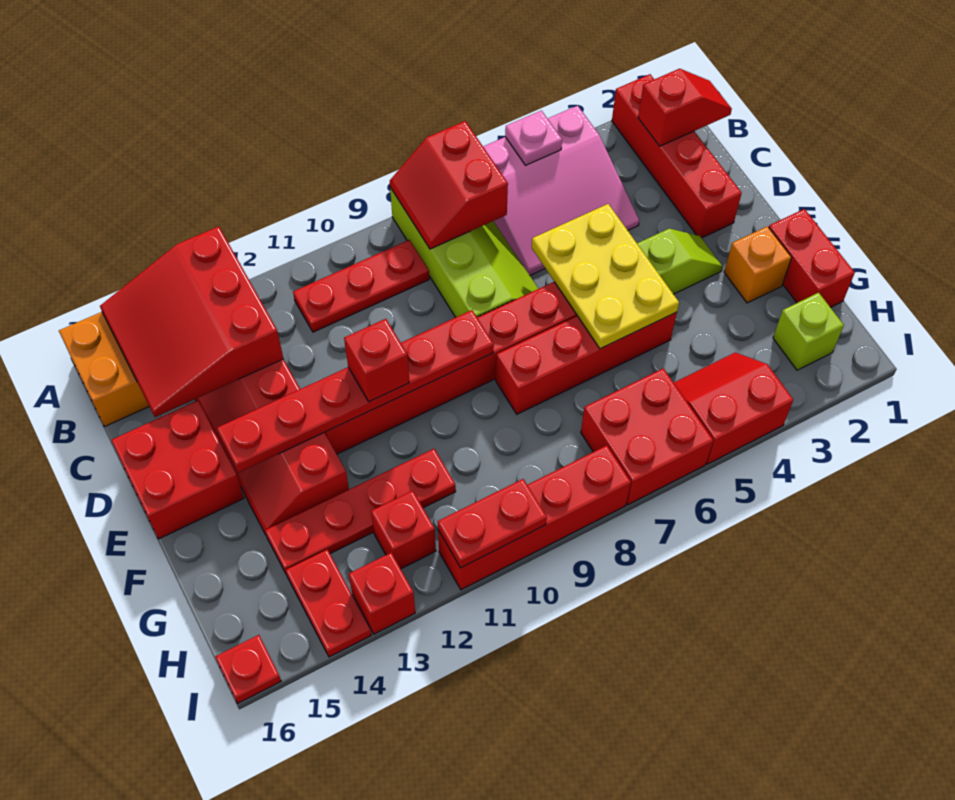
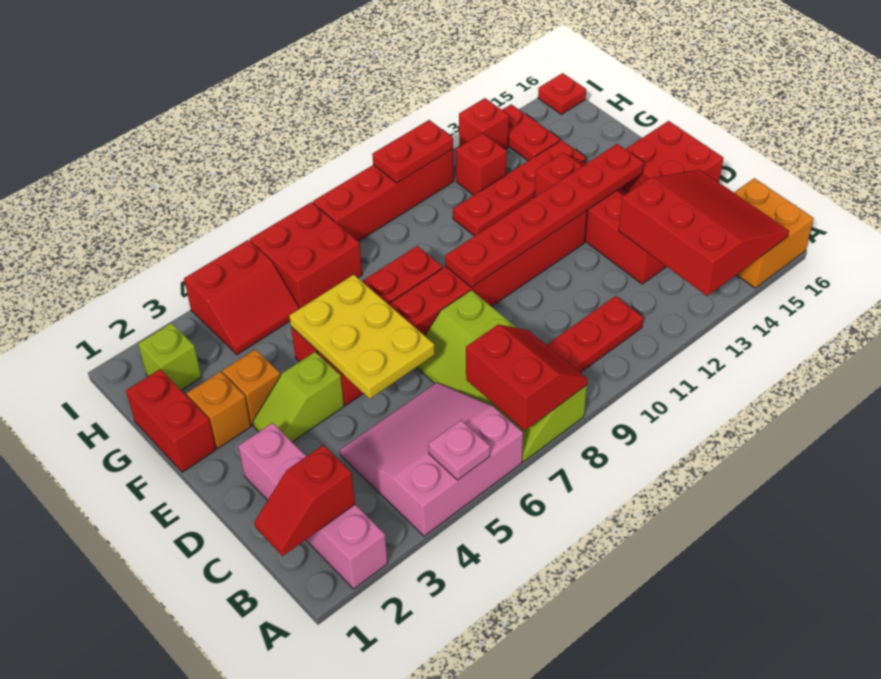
red 1x4 brick [612,74,742,238] -> pink 1x4 brick [238,423,388,589]
red 1x1 brick [344,319,409,402] -> none
none -> orange 1x1 brick [222,349,280,425]

